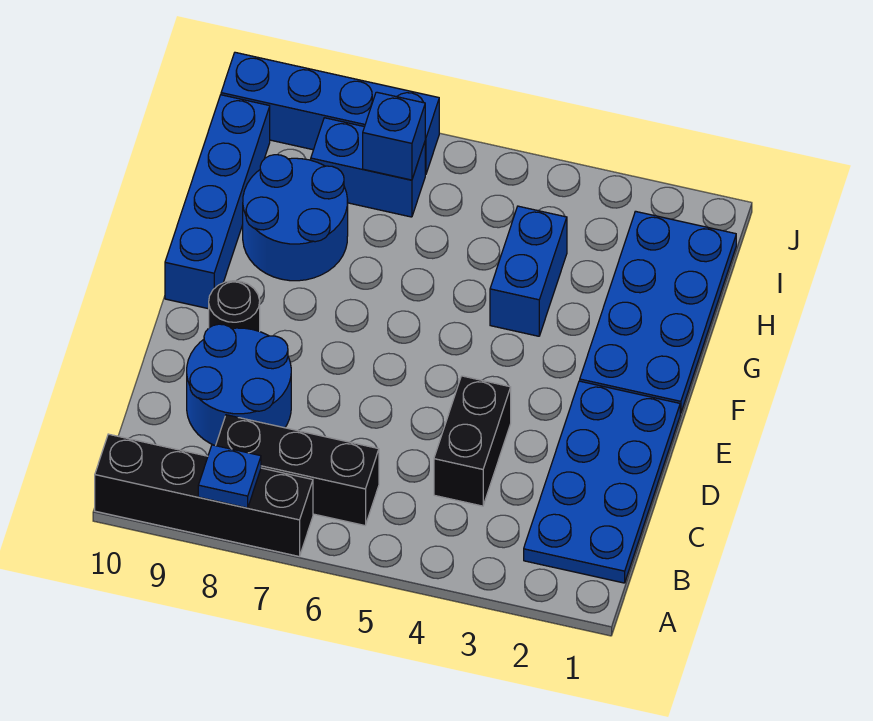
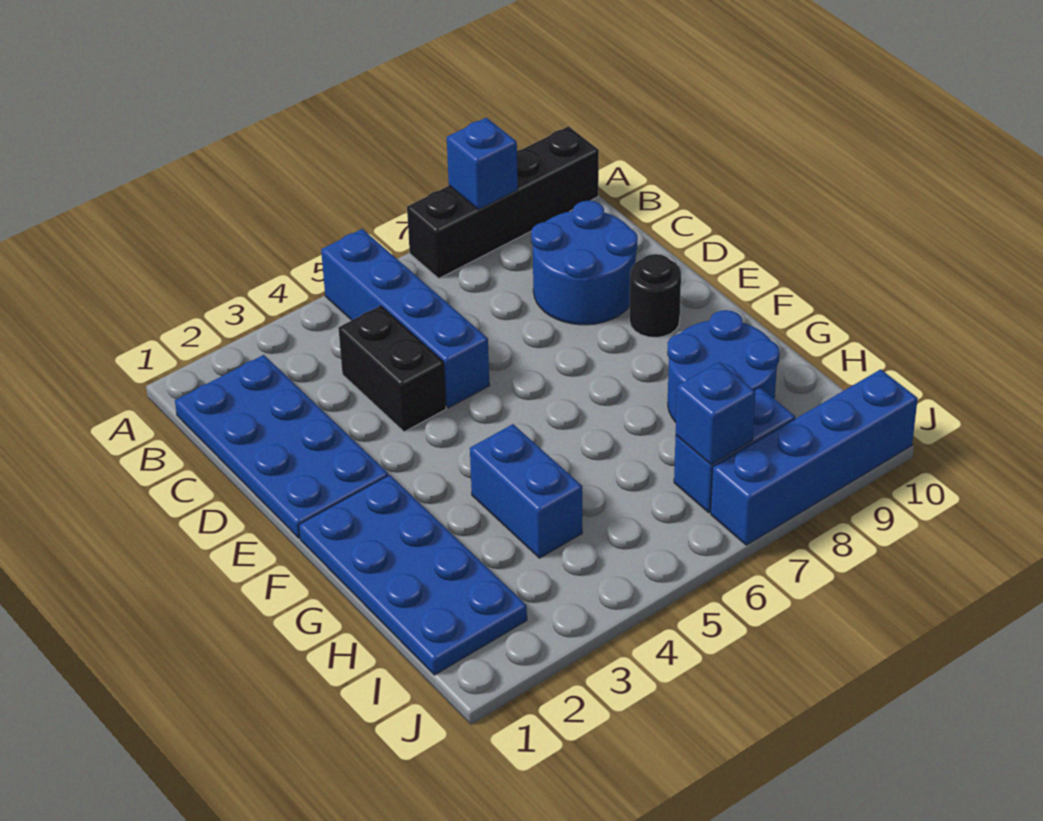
blue 1x1 plate [198,445,261,508] -> blue 1x1 brick [447,118,518,210]
black 1x3 brick [216,415,379,525] -> none
blue 1x4 brick [165,95,270,309] -> blue 1x4 brick moved to [321,229,490,408]

